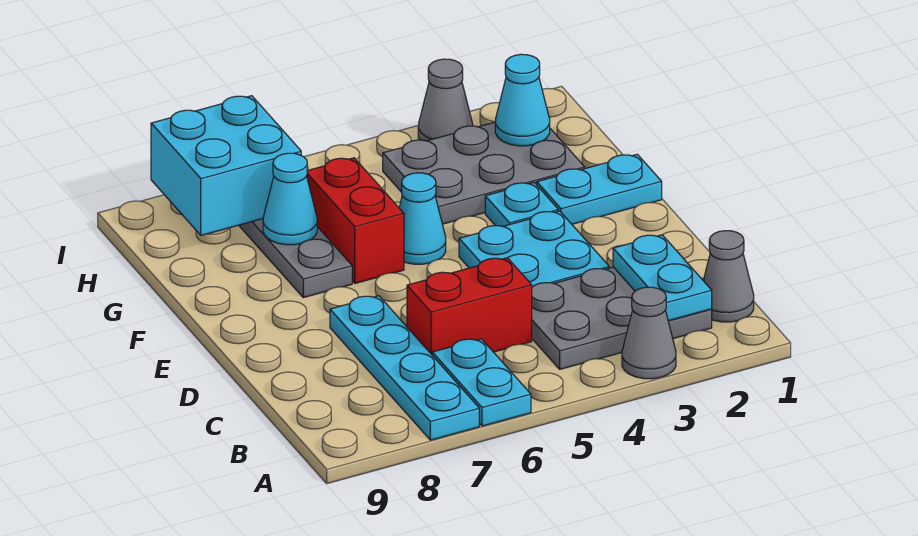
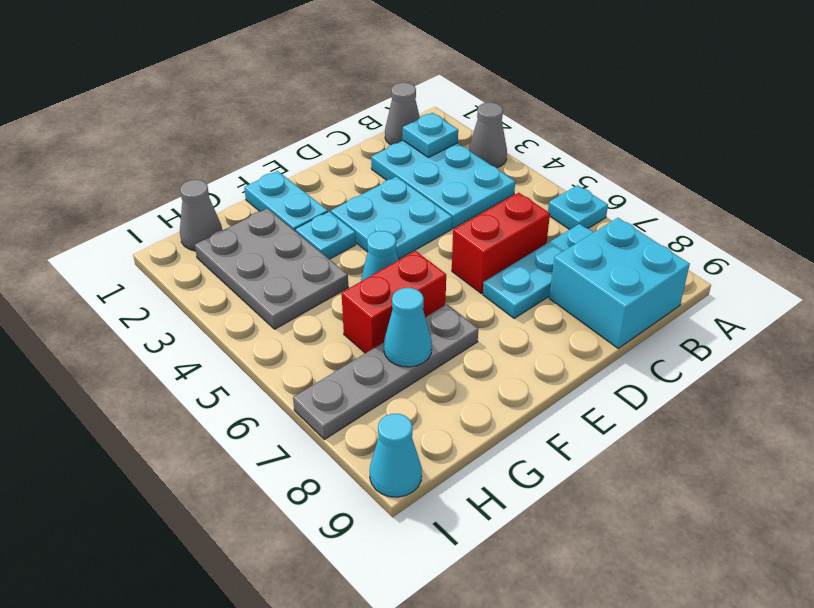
cyan 1x2 plate [432,339,531,426] -> cyan 1x1 plate [548,185,608,230]
cyan 1x4 plate [330,296,479,440] -> cyan 1x3 plate [483,224,594,318]
grey 2x3 plate [532,267,712,369] -> cyan 2x3 plate [371,141,515,228]
cyan 1x2 plate [613,235,712,321] -> cyan 1x1 plate [403,113,458,158]
red 1x2 brick [407,258,532,355] -> red 1x2 brick turned to [452,193,550,294]
cyan 1x1 cone [495,54,550,146] -> cyan 1x1 cone moved to [370,414,422,497]
cyan 2x2 brick [151,96,301,235] -> cyan 2x2 brick moved to [549,218,690,348]
grey 1x1 cone [418,59,473,141] -> grey 1x1 cone moved to [180,180,222,251]

